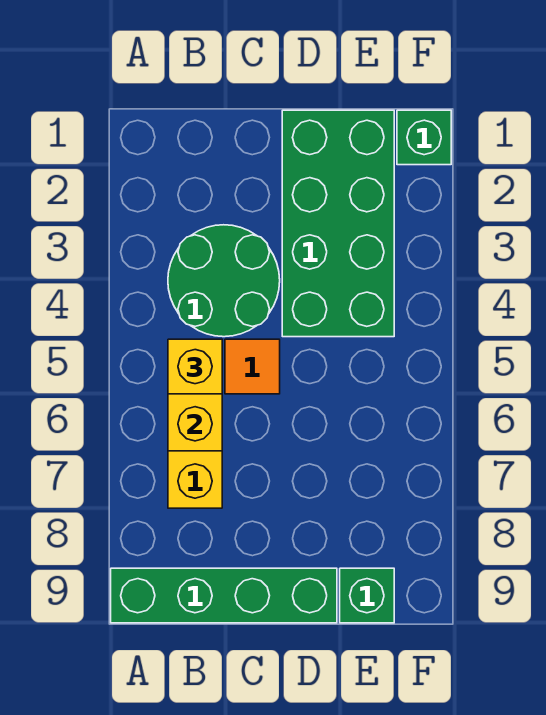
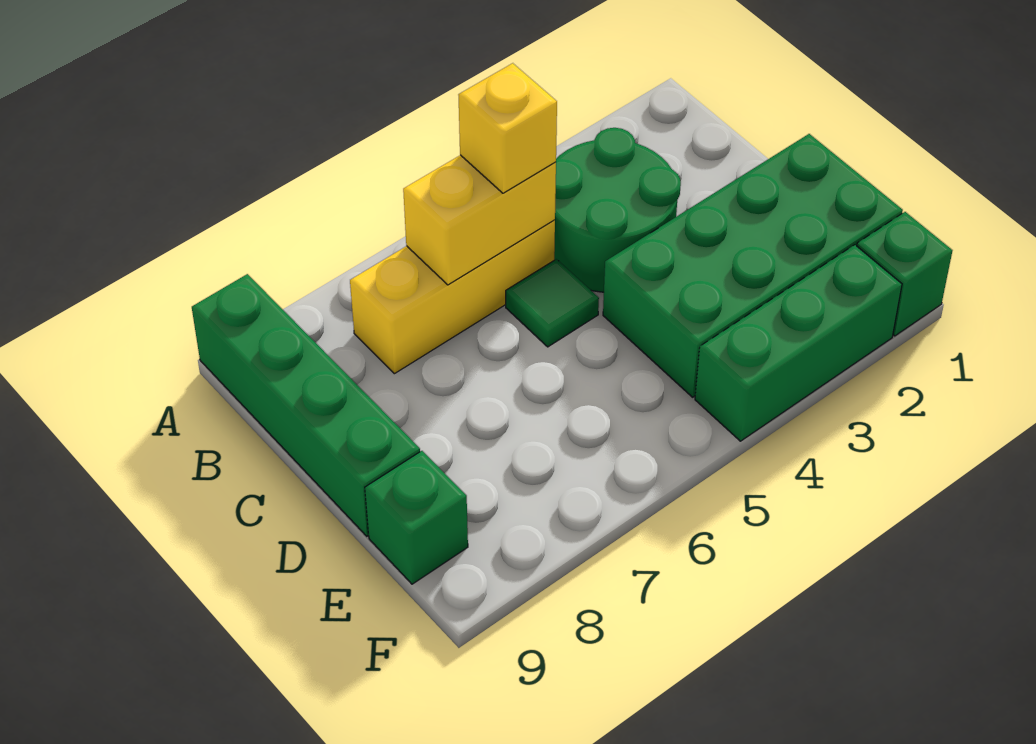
orange 1x1 tile [225,339,280,394] -> green 1x1 tile [506,259,599,347]
none -> green 1x3 brick [695,245,902,441]

